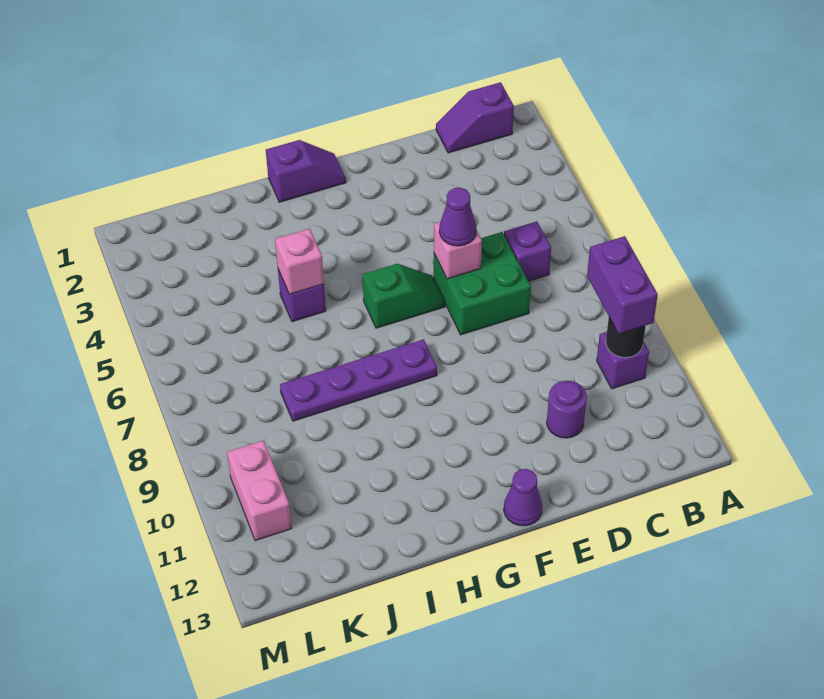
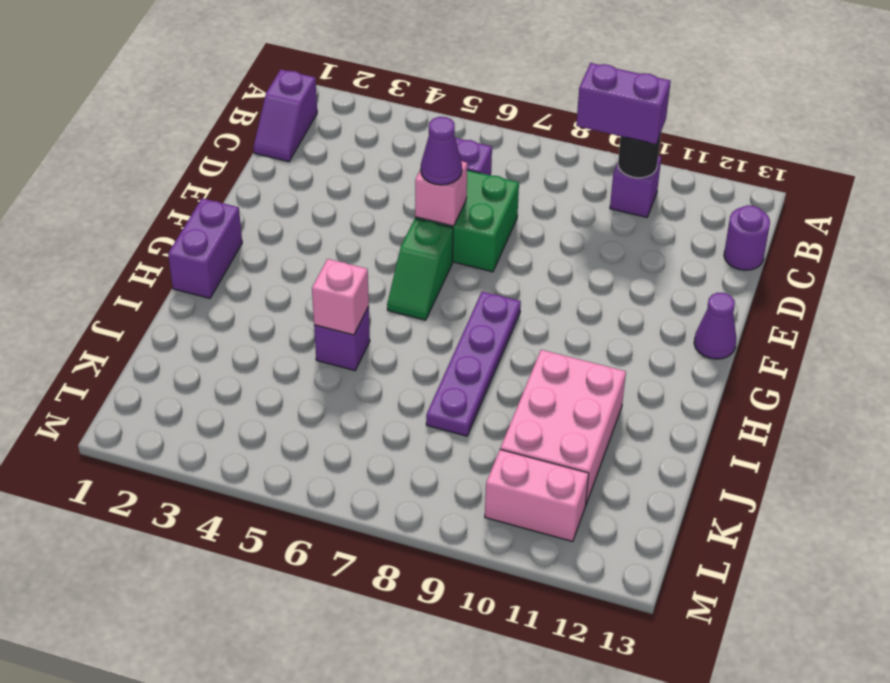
purple 1x1 round brick [547,381,587,438] -> purple 1x1 round brick moved to [724,205,770,270]
green 1x2 slope [362,264,445,328] -> green 1x2 slope turned to [387,219,453,320]
purple 1x2 slope [266,140,346,202] -> purple 1x2 brick [168,198,242,298]
none -> pink 2x3 brick [500,350,626,506]

